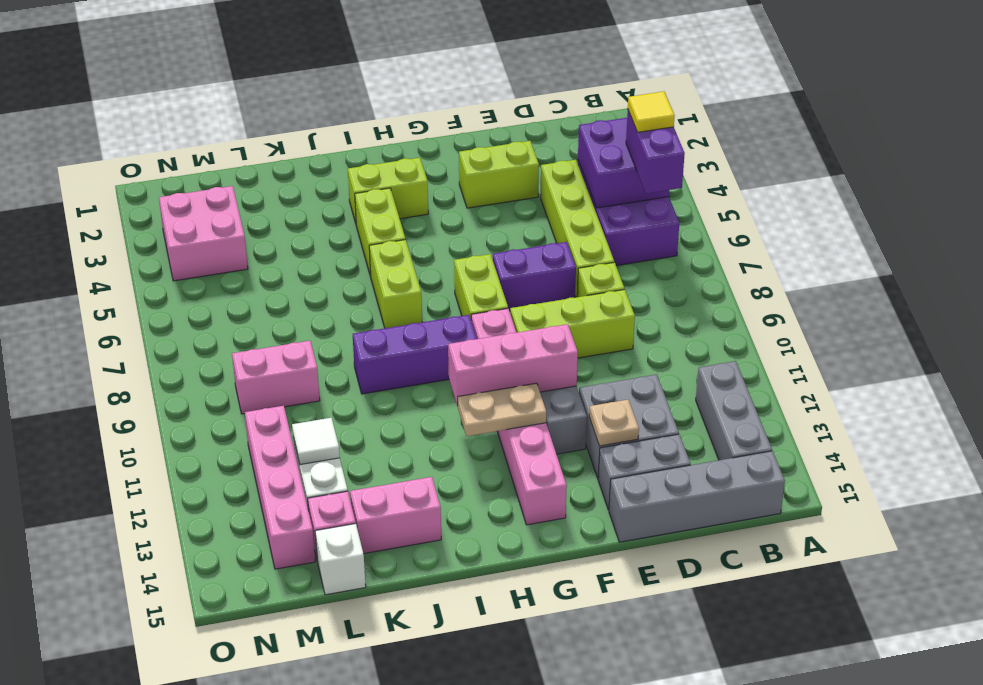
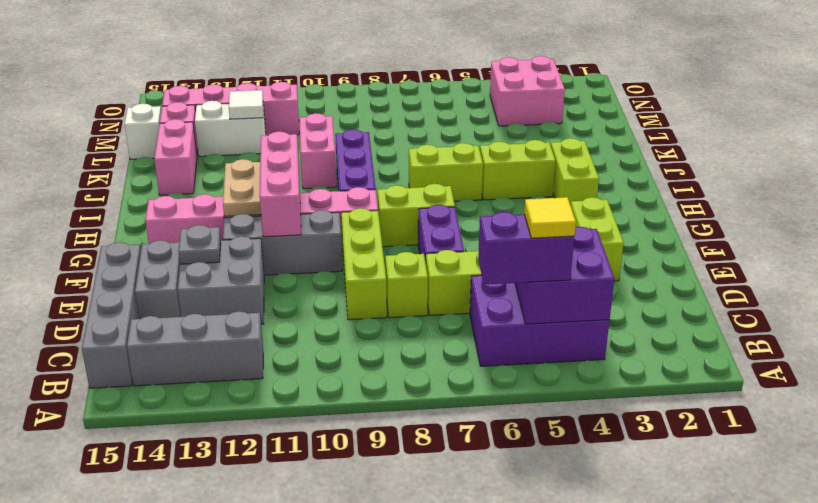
tan 1x1 plate [589,400,639,446] -> grey 1x1 plate [178,225,221,264]
pink 1x2 brick [232,341,320,414] -> pink 1x2 brick moved to [299,113,336,189]

